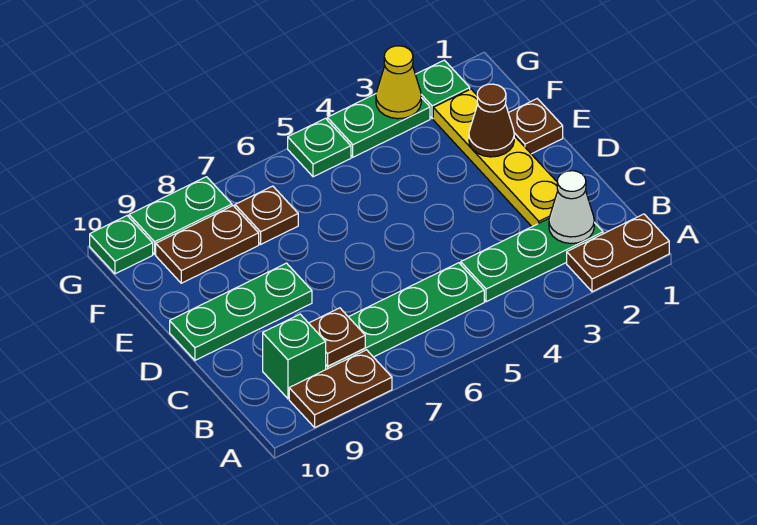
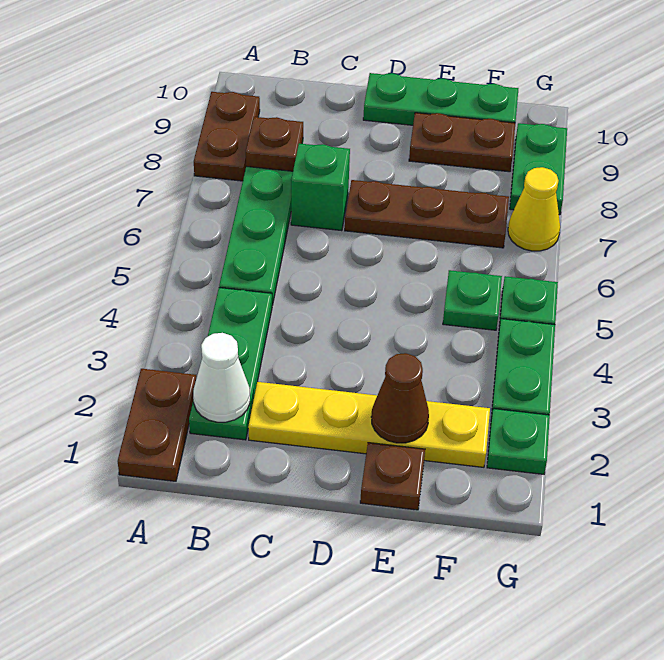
green 1x1 brick [263,314,326,399] -> green 1x1 brick moved to [291,143,350,231]
green 1x3 plate [170,263,312,360] -> green 1x3 plate turned to [363,73,519,125]
brown 1x1 plate [235,186,298,244] -> brown 1x3 plate [345,180,509,248]
brown 1x2 plate [156,206,259,283] -> brown 1x2 plate turned to [409,113,515,172]
yellow 1x1 cone [376,46,421,119] -> yellow 1x1 cone moved to [508,167,560,251]
green 1x1 plate [90,216,153,274] -> green 1x1 plate moved to [443,270,502,330]

